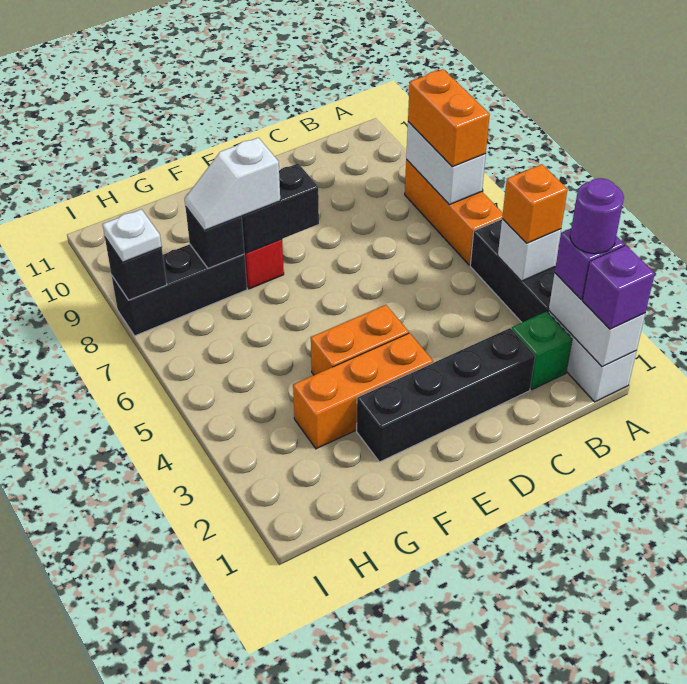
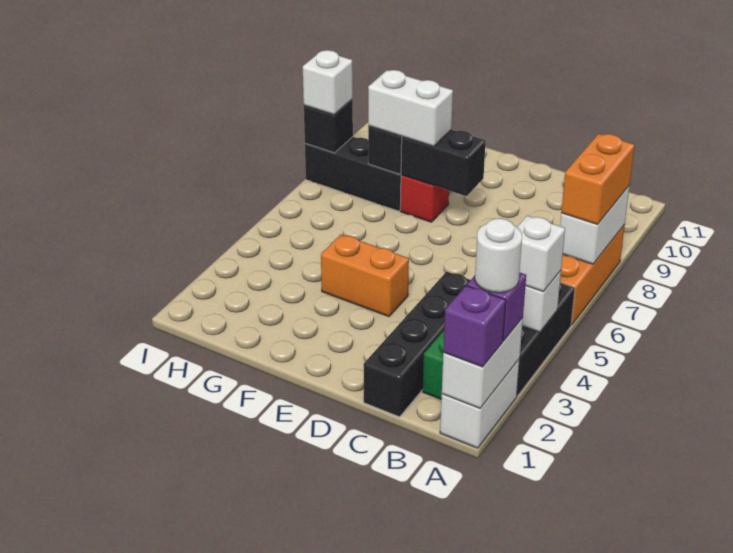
purple 1x1 round brick [570,178,624,254] -> white 1x1 round brick [475,218,522,293]
orange 1x1 brick [502,164,568,243] -> white 1x1 brick [517,216,565,292]
black 1x4 brick [357,328,535,462] -> black 1x4 brick turned to [364,272,470,417]
orange 1x3 brick [293,333,433,449] -> none
white 1x2 slope [185,138,280,231] -> white 1x2 brick [368,70,453,147]
white 1x1 plate [103,209,162,262] -> white 1x1 brick [303,50,353,115]

